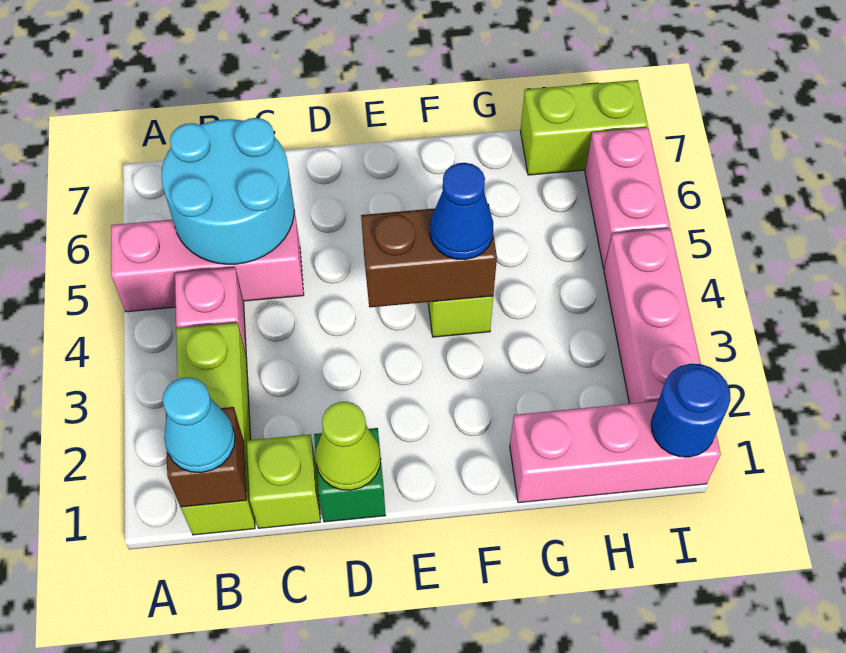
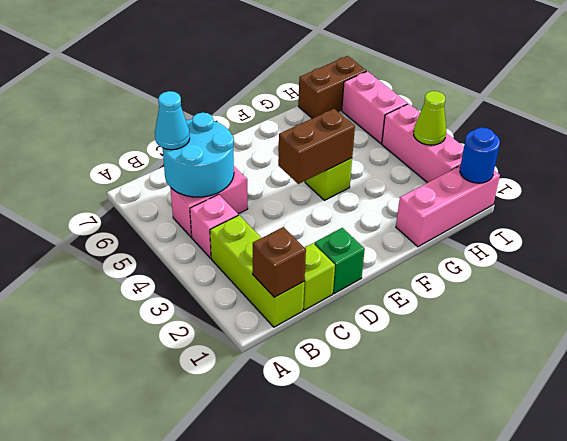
pink 1x3 brick [111,210,304,312] -> pink 1x2 brick [171,167,248,237]
cyan 1x1 cone [163,377,235,473] -> cyan 1x1 cone moved to [155,91,190,150]
lime 1x1 cone [315,402,381,490] -> lime 1x1 cone moved to [414,91,446,145]
blue 1x1 cone [430,163,493,260] -> none
lime 1x2 brick [520,80,648,175] -> brown 1x2 brick [298,56,366,118]

